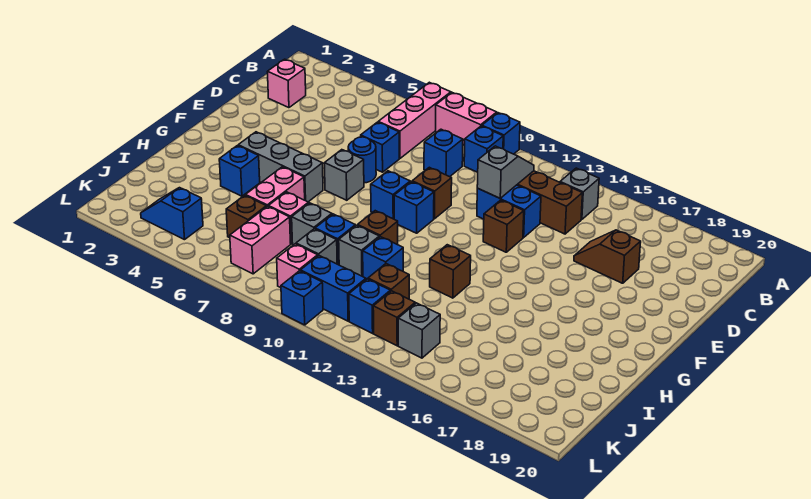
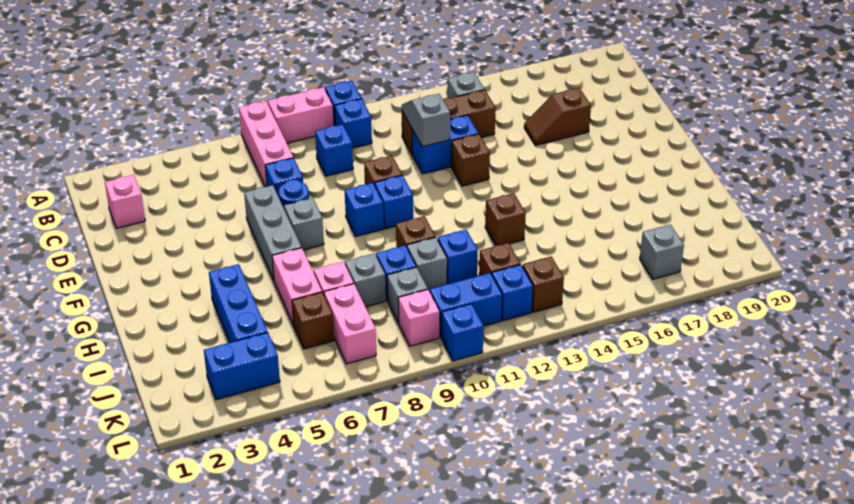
grey 1x3 brick [238,132,323,202] -> grey 1x3 brick turned to [244,185,302,281]
blue 1x1 brick [219,146,260,196] -> blue 1x3 brick [209,264,268,343]
blue 1x2 slope [141,188,203,240] -> blue 1x2 brick [204,333,280,400]
grey 1x1 brick [398,303,440,358] -> grey 1x1 brick moved to [640,224,684,279]

